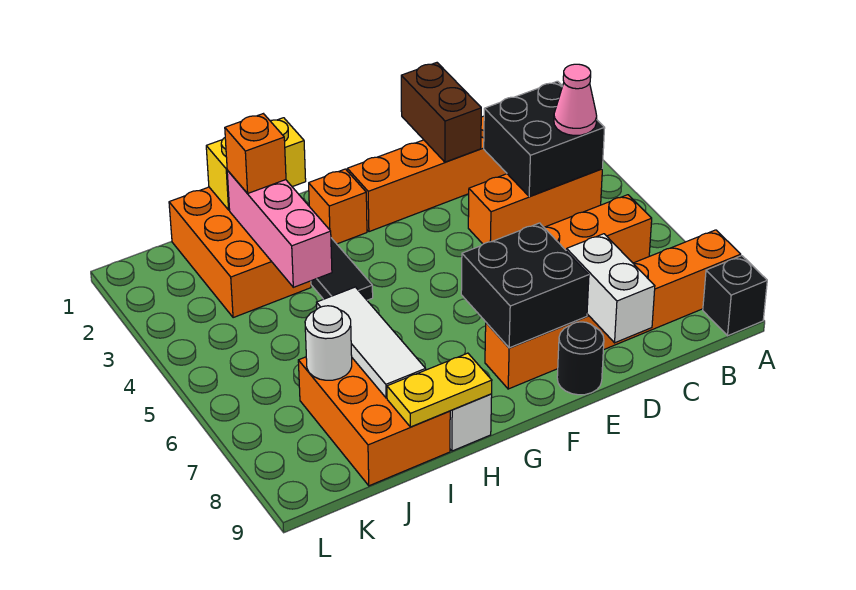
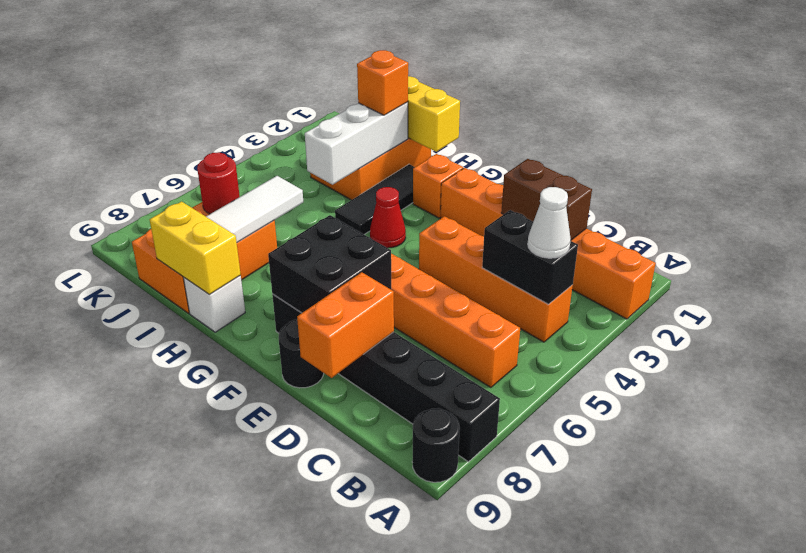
orange 1x6 brick [485,230,741,389] -> black 1x6 brick [272,294,500,462]
black 1x1 brick [703,256,767,336] -> black 1x1 round brick [412,408,460,482]
black 2x2 brick [484,81,605,196] -> black 1x2 brick [482,210,578,304]
orange 1x3 brick [468,169,602,244] -> orange 1x4 brick [419,216,573,342]
pink 1x1 cone [554,64,597,135] -> white 1x1 cone [528,187,571,258]
brown 1x2 brick [401,63,481,162] -> brown 1x2 brick turned to [501,159,592,240]
white 1x2 brick [566,234,655,343] -> orange 1x2 brick [297,272,394,378]
none -> red 1x1 cone [370,187,406,248]
yellow 1x2 plate [387,353,492,427] -> yellow 1x2 brick [150,202,241,294]
pink 1x3 brick [227,170,332,287] -> white 1x3 brick [305,102,408,185]
white 1x1 round brick [305,306,352,380] -> red 1x1 round brick [197,152,240,214]

